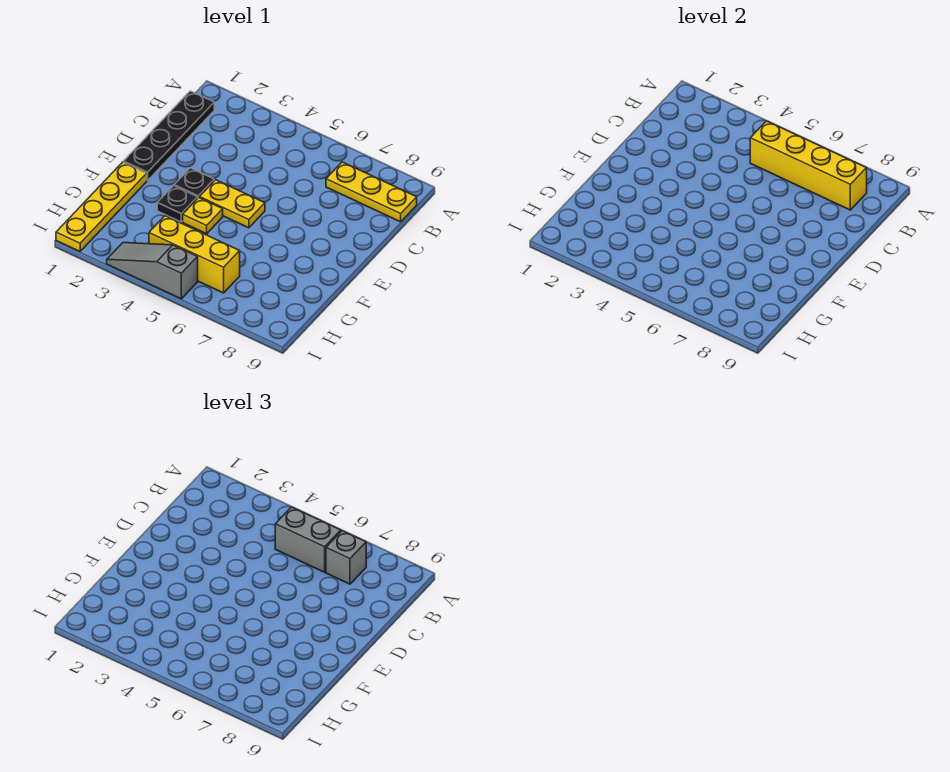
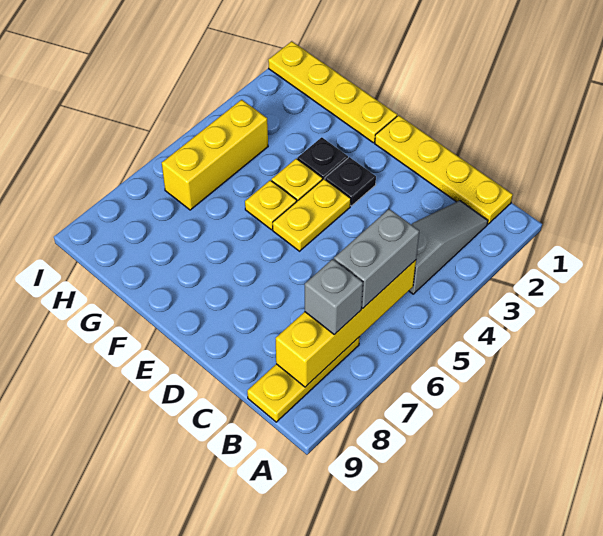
black 1x4 plate [124,91,214,181] -> yellow 1x4 plate [375,115,513,224]
none -> yellow 1x1 plate [245,180,297,230]
grey 1x3 slope [107,243,198,299] -> grey 1x3 slope moved to [409,201,488,294]

